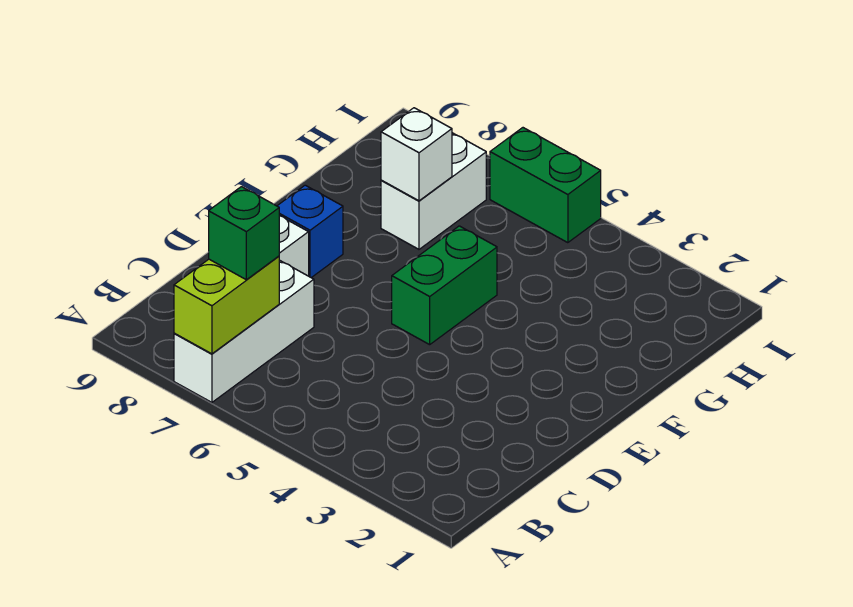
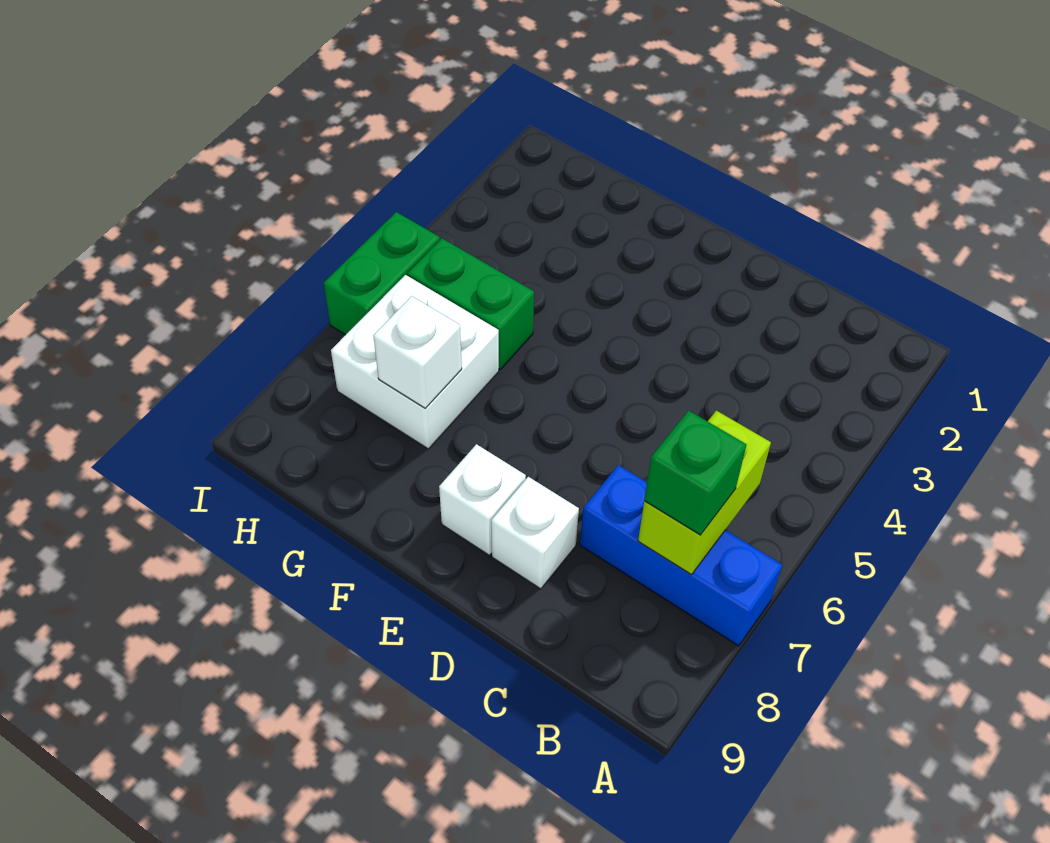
white 1x3 brick [174,260,314,402] -> blue 1x3 brick [580,465,782,646]
lime 1x2 brick [174,256,279,354] -> lime 1x2 brick turned to [638,411,771,575]
green 1x2 brick [392,226,497,345] -> green 1x2 brick moved to [407,238,534,369]
blue 1x1 brick [278,185,343,278] -> white 1x1 brick [439,444,526,555]
white 1x2 brick [381,133,486,249] -> white 2x2 brick [331,275,499,449]

